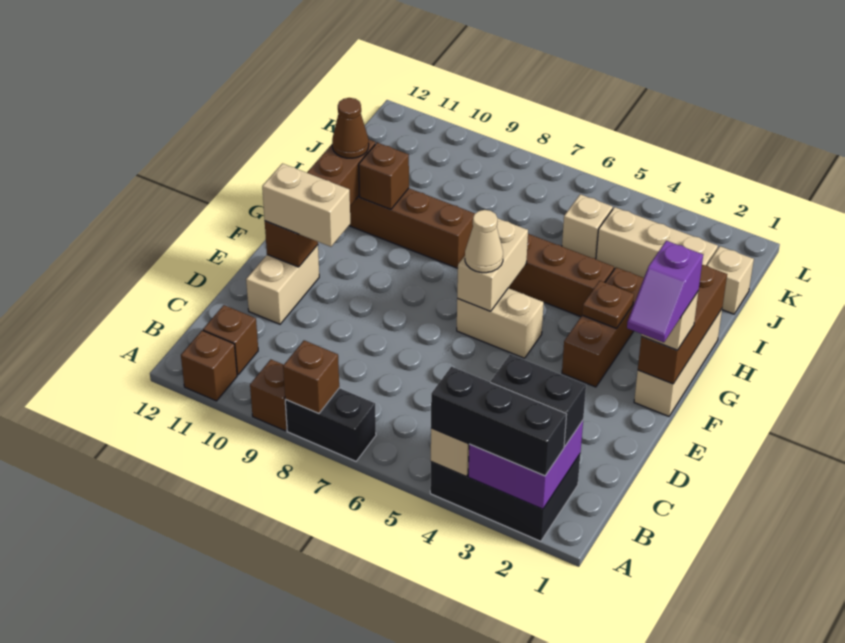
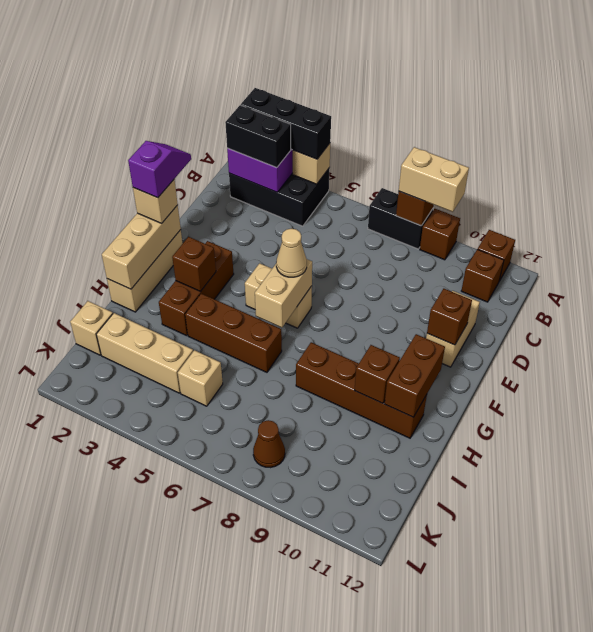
tan 1x2 brick [262,164,350,247] -> tan 1x2 brick moved to [399,147,469,212]
brown 1x3 brick [638,265,727,384] -> tan 1x3 brick [102,205,181,289]
brown 1x1 plate [582,281,634,329] -> brown 1x1 brick [172,237,216,291]
brown 1x1 cone [332,98,369,158] -> brown 1x1 cone moved to [253,420,285,468]

